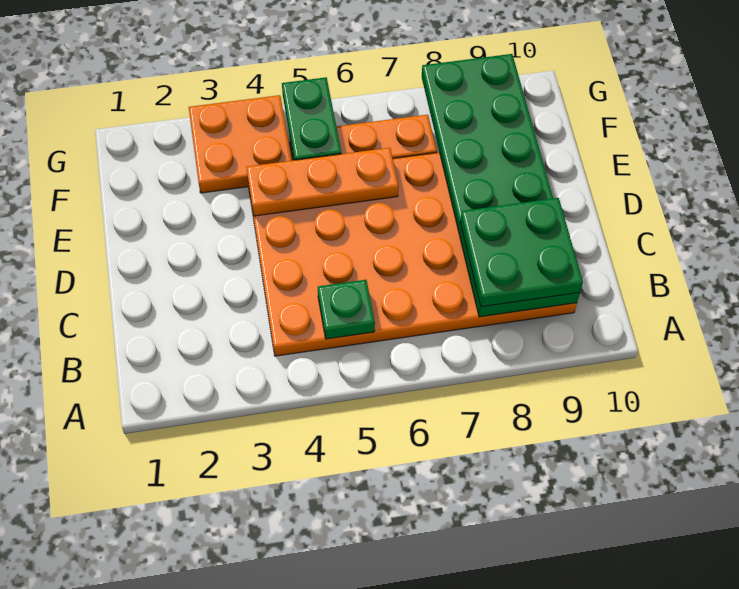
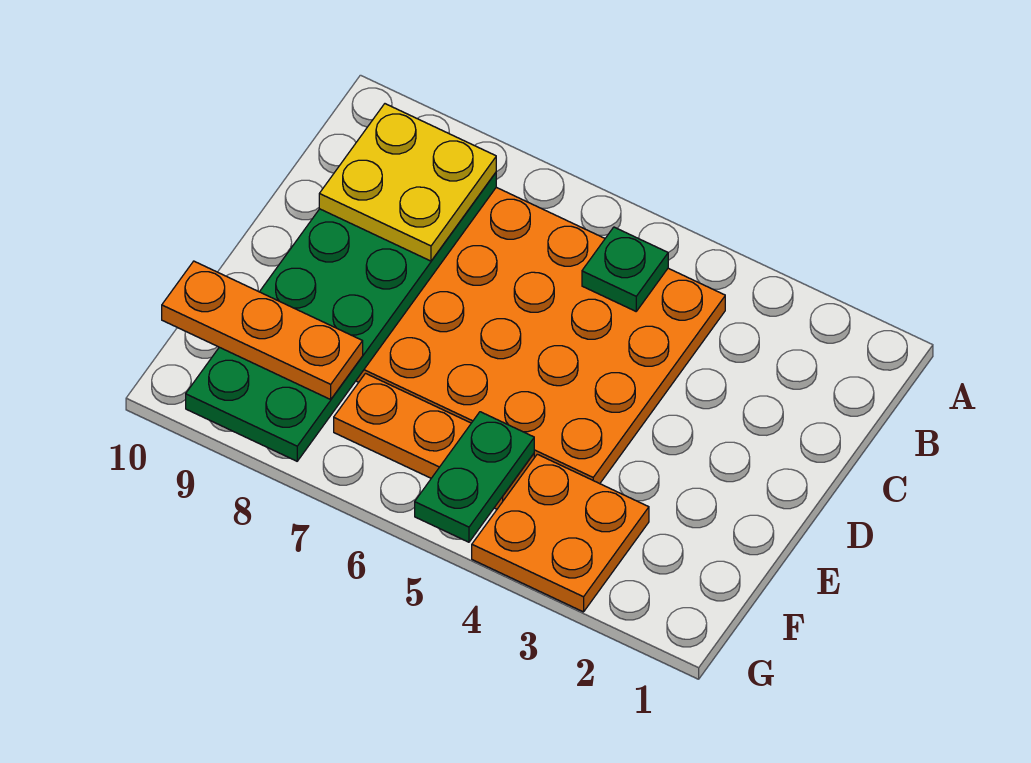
green 2x2 plate [460,198,583,307] -> yellow 2x2 plate [319,104,496,261]
orange 1x3 plate [246,148,399,216] -> orange 1x3 plate moved to [162,261,363,399]

